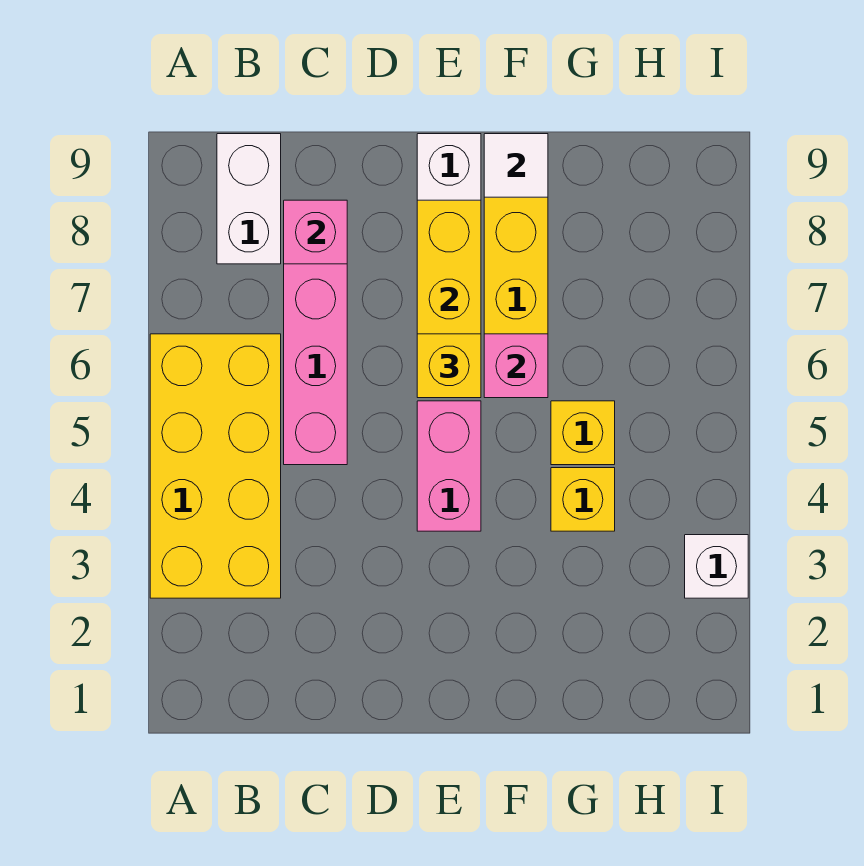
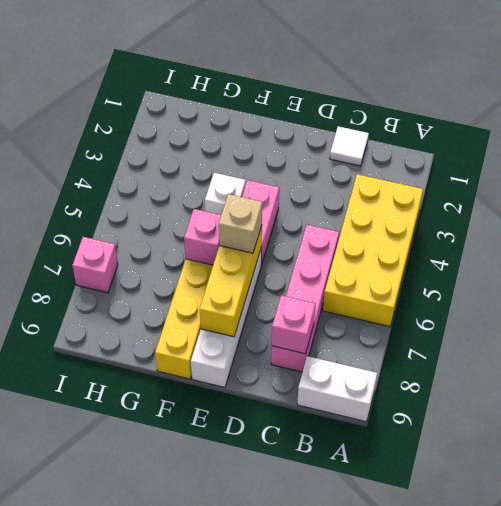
white 1x2 brick [217,134,281,264] -> white 1x2 brick turned to [297,356,377,422]
yellow 1x1 brick [417,334,481,398] -> tan 1x1 brick [219,194,262,253]
white 1x1 tile [484,134,548,197] -> white 1x1 tile moved to [330,126,369,166]
yellow 1x1 brick [551,468,615,531] -> none
yellow 1x1 brick [551,401,615,465] -> none
white 1x1 brick [685,535,748,598] -> white 1x1 brick moved to [205,173,246,215]
none -> pink 1x1 brick [72,237,118,293]

